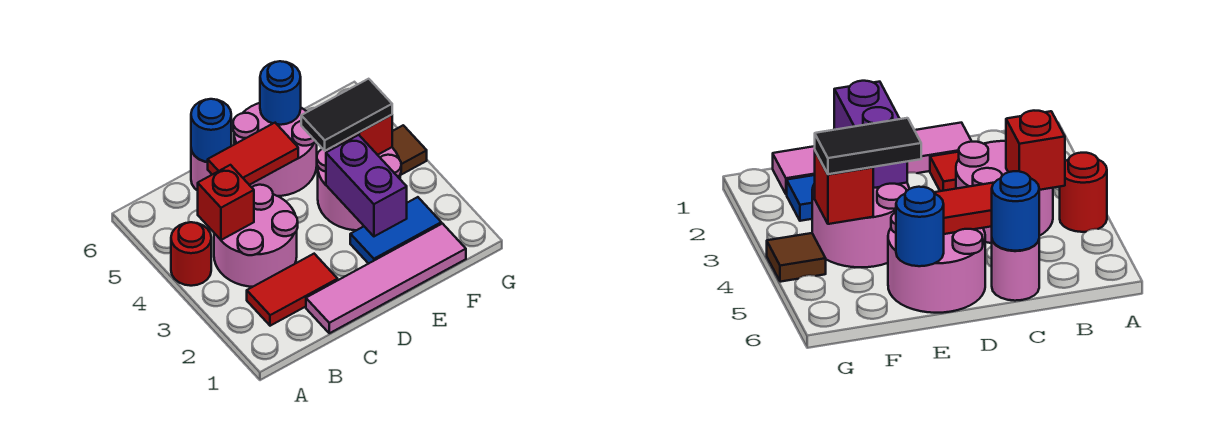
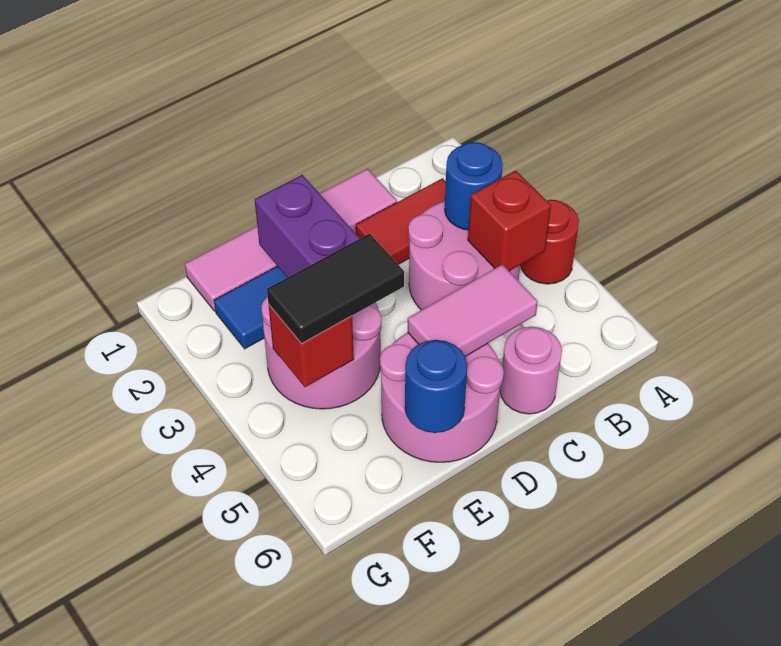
red 1x2 tile [208,123,298,185] -> pink 1x2 tile [408,264,538,356]
blue 1x1 round brick [191,99,231,162] -> blue 1x1 round brick moved to [445,142,503,230]
brown 1x1 tile [392,125,427,175] -> none

